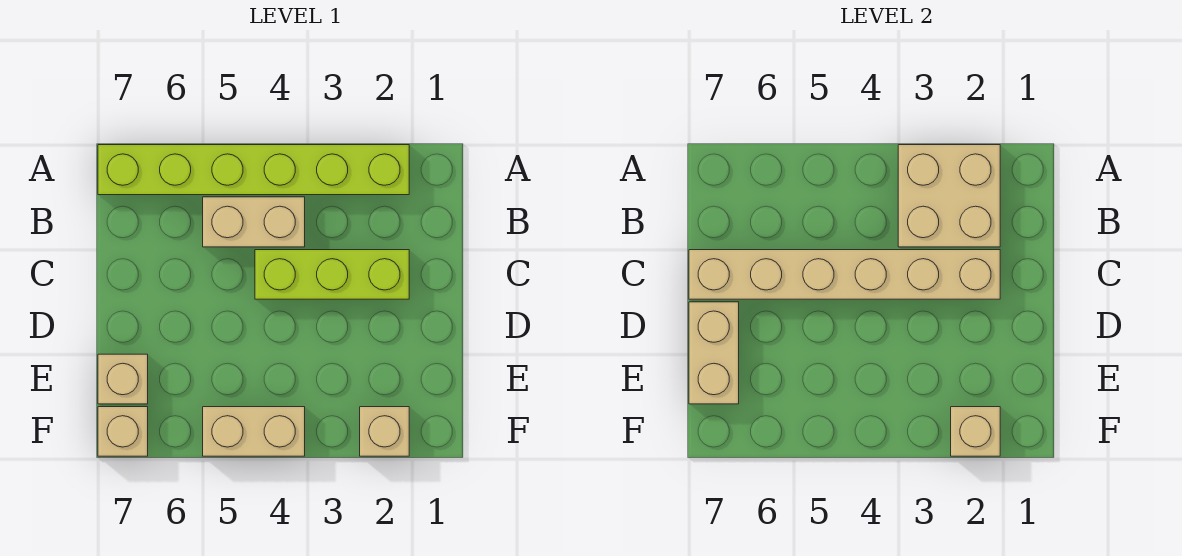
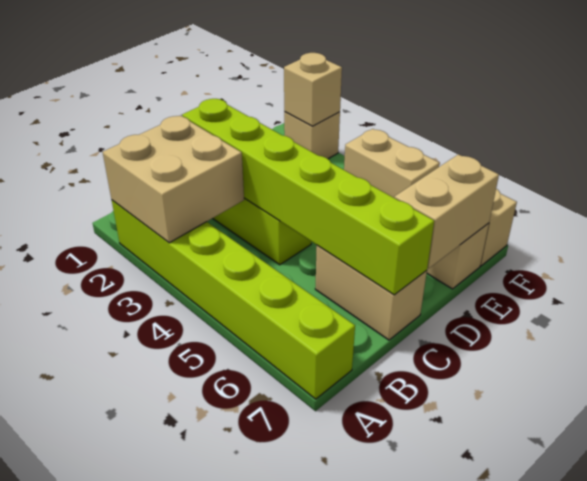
tan 1x2 brick [203,197,305,247] -> tan 1x2 brick moved to [315,245,427,340]
tan 1x6 brick [689,250,1000,299] -> lime 1x6 brick [182,99,434,295]

